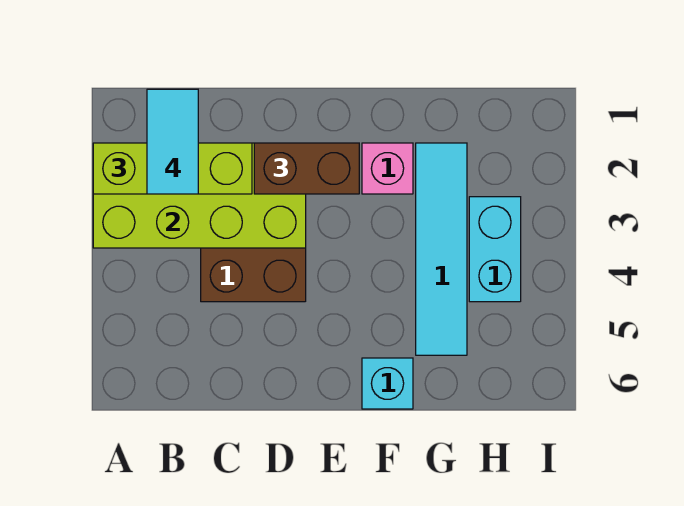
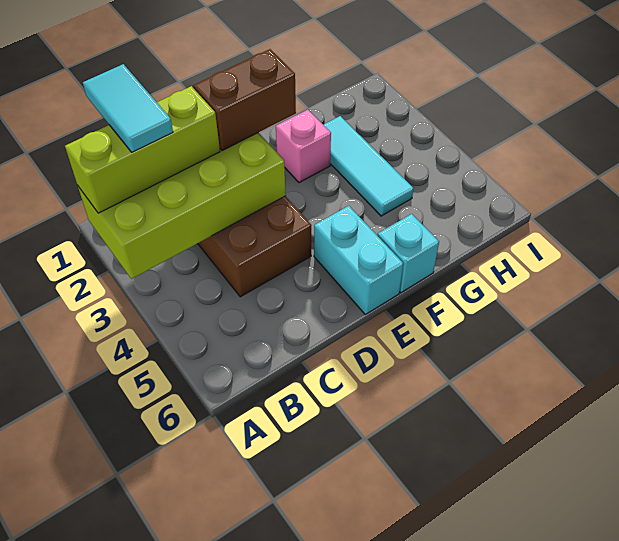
cyan 1x4 tile [416,143,467,355] -> cyan 1x3 tile [324,116,414,216]
cyan 1x2 brick [469,197,521,302] -> cyan 1x2 brick moved to [314,206,403,314]

